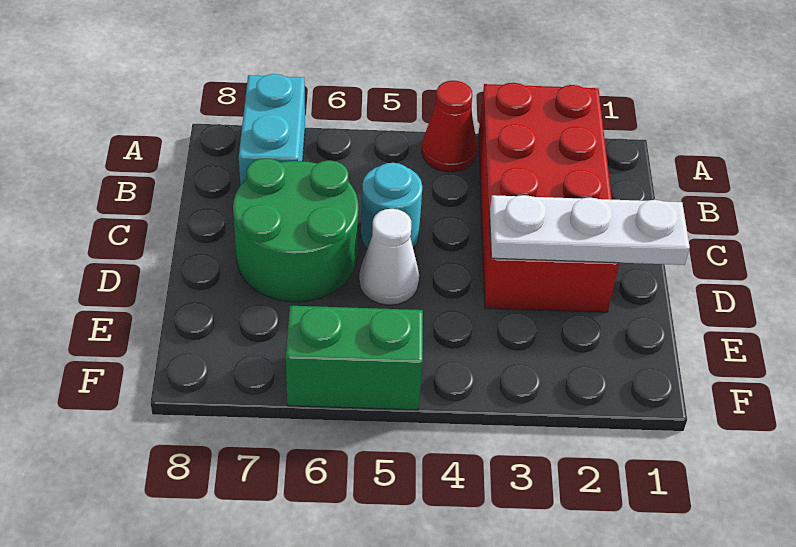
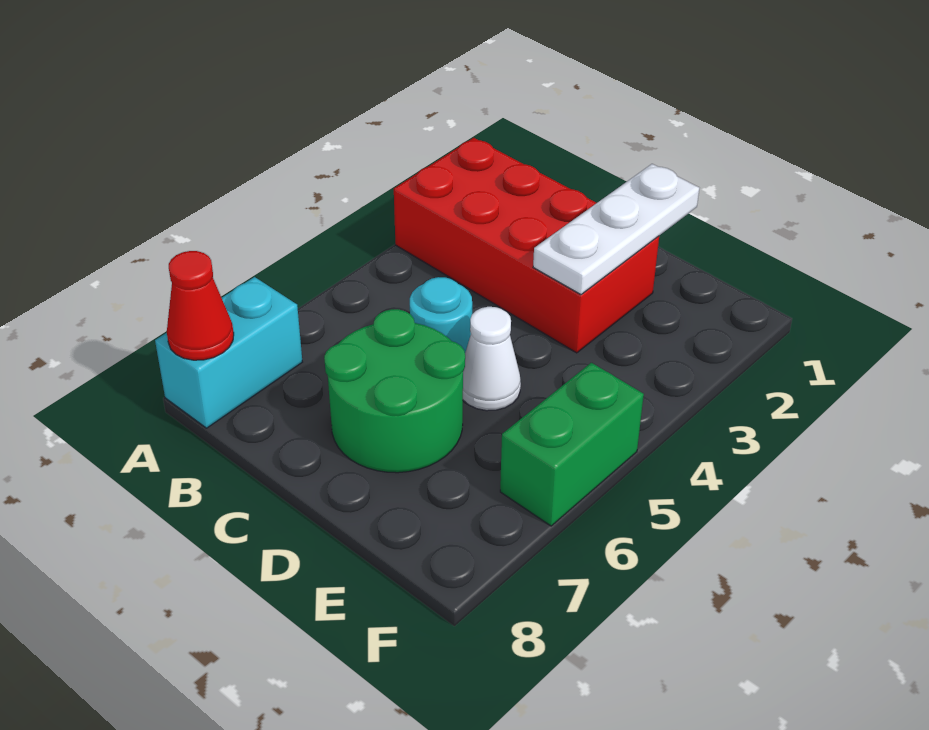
red 1x1 cone [422,80,477,172] -> red 1x1 cone moved to [167,251,234,360]
cyan 1x2 brick [239,74,305,185] -> cyan 1x2 brick turned to [155,277,302,428]

